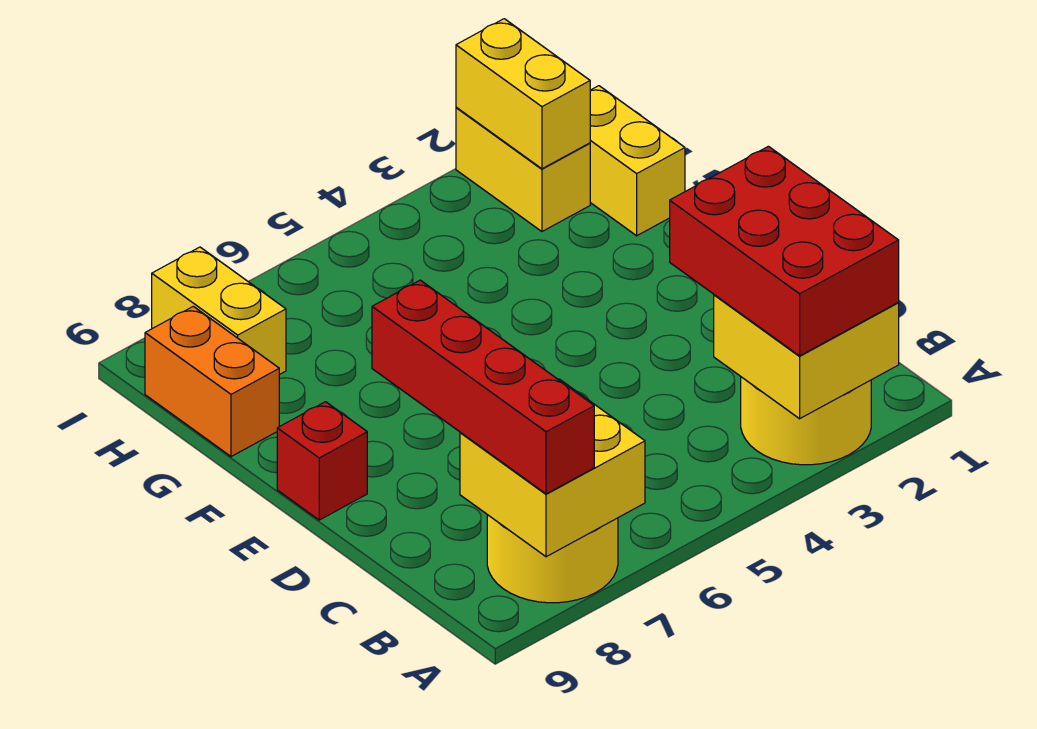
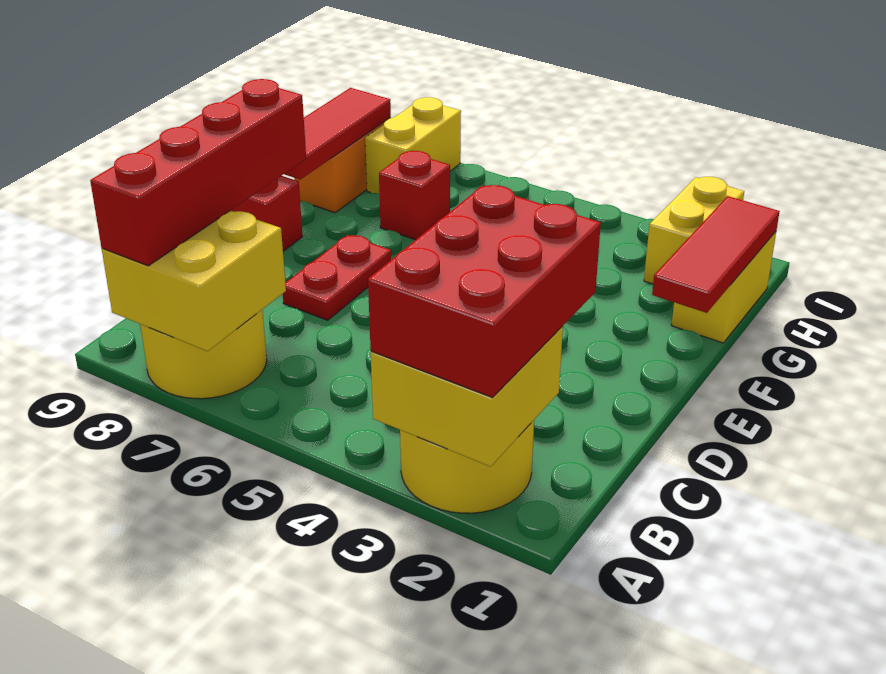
none -> red 1x2 plate [283,235,391,320]
none -> red 1x3 tile [652,196,780,313]
none -> red 1x3 tile [284,88,391,179]
none -> red 1x1 brick [379,151,450,240]
yellow 1x2 brick [456,19,590,169] -> none

